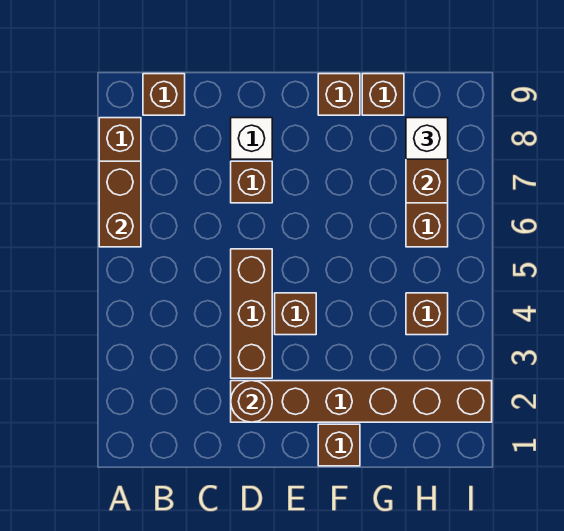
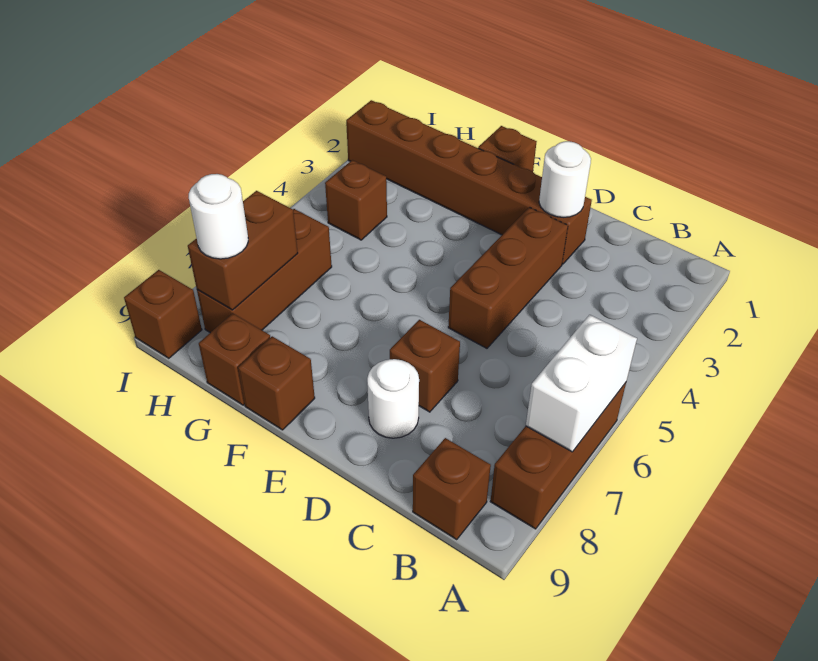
brown 1x2 brick [99,161,141,247] -> white 1x2 brick [526,315,637,452]
brown 1x1 round brick [231,381,272,422] -> white 1x1 round brick [539,141,591,217]
white 1x1 brick [231,118,272,159] -> white 1x1 round brick [367,359,419,438]
brown 1x1 brick [275,293,316,335] -> brown 1x1 brick moved to [124,270,202,358]
white 1x1 brick [406,118,448,159] -> white 1x1 round brick [189,174,248,259]

